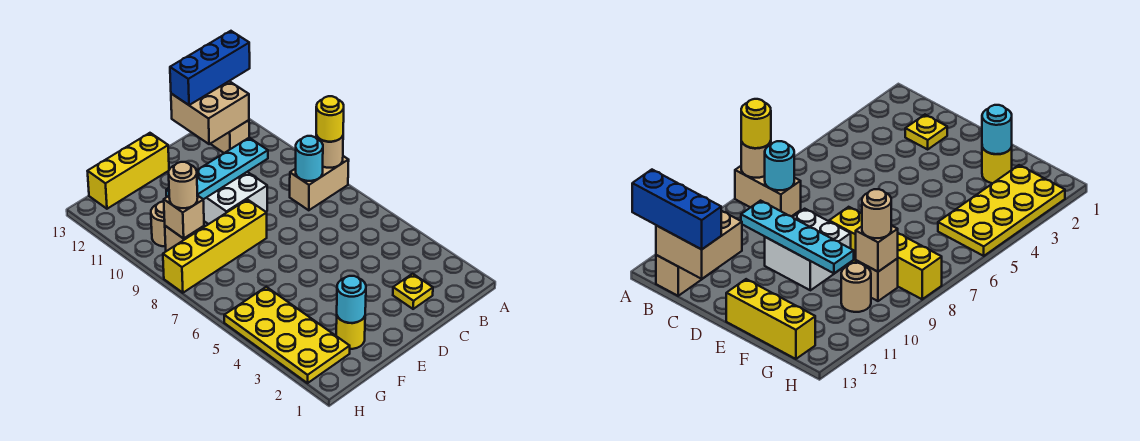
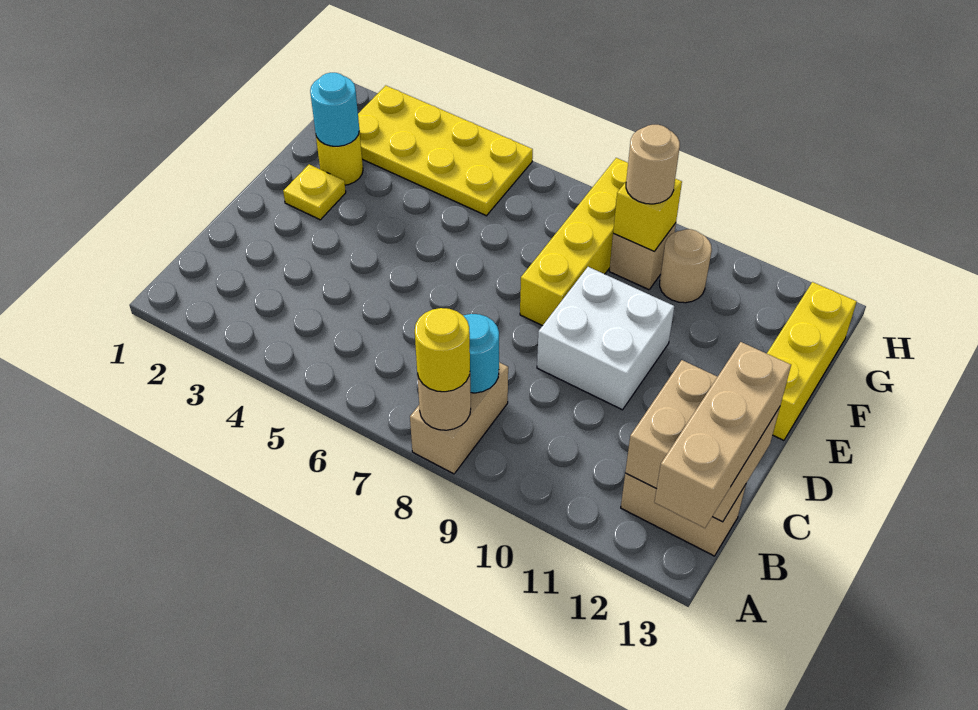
blue 1x3 brick [170,31,250,105] -> tan 1x3 brick [654,342,791,528]
yellow 1x1 plate [393,274,433,309] -> yellow 1x1 plate moved to [283,164,346,220]
cyan 1x4 plate [166,138,268,199] -> none
tan 1x1 brick [164,195,204,239] -> yellow 1x1 brick [613,179,682,251]

